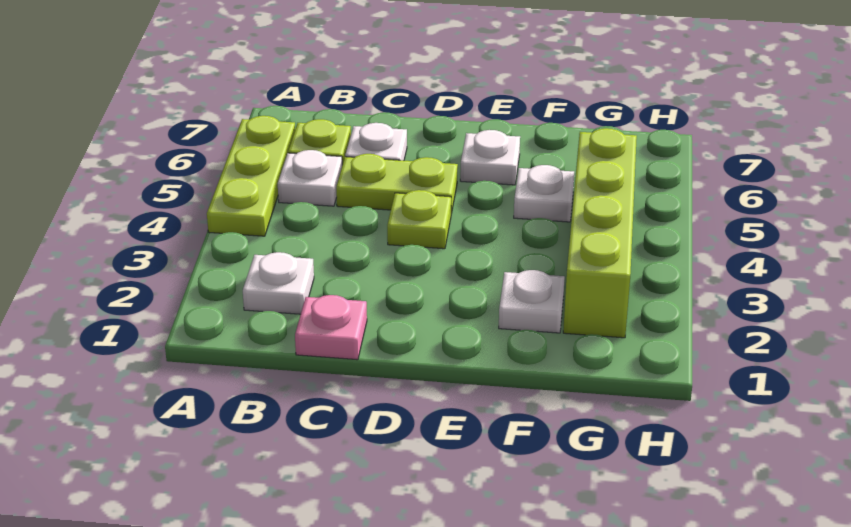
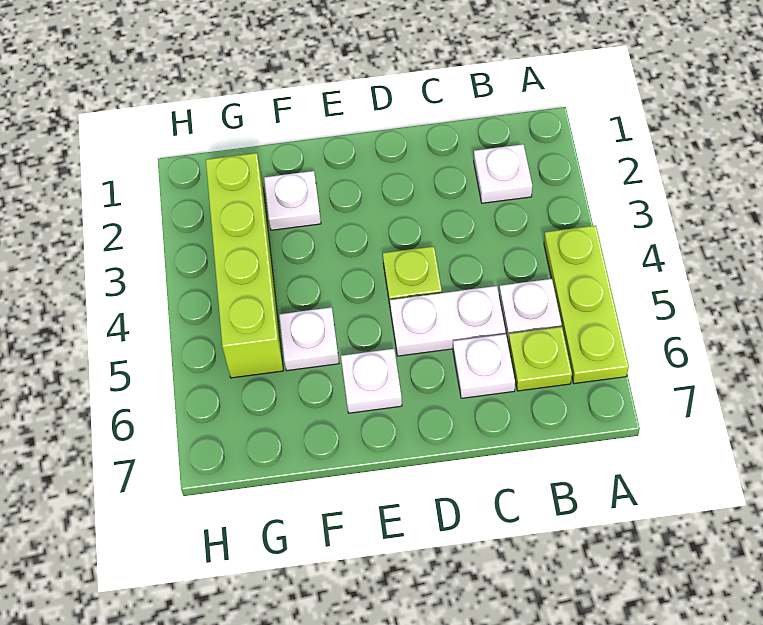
pink 1x1 plate [295,295,367,360] -> none
lime 1x2 plate [336,154,458,214] -> white 1x2 plate [390,286,506,356]

